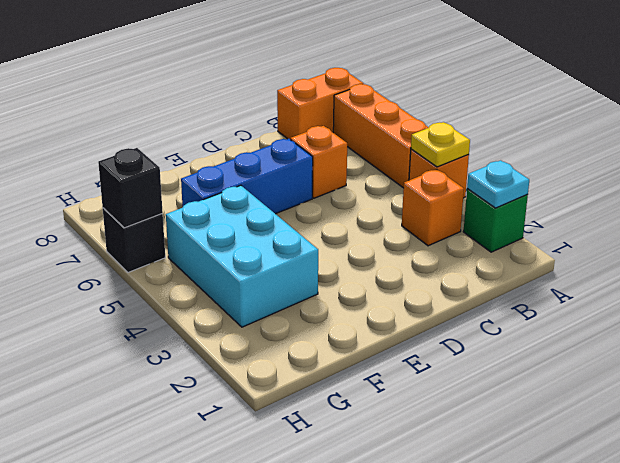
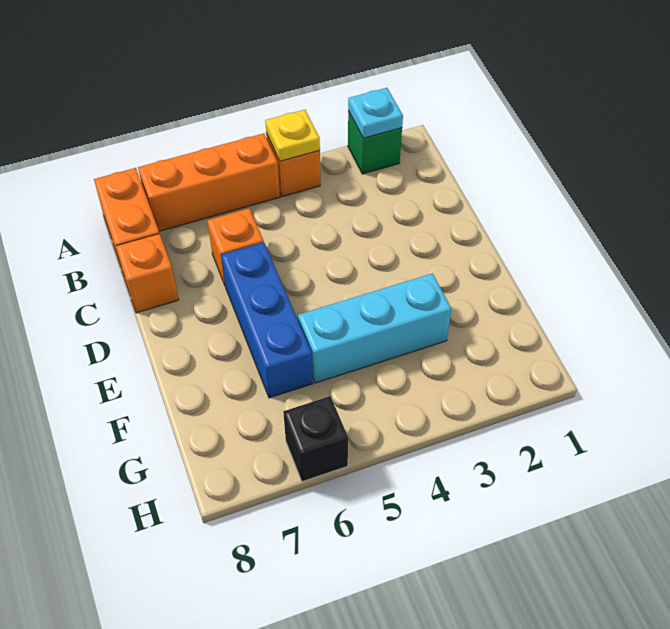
orange 1x1 brick [402,169,464,246] -> orange 1x1 brick moved to [116,234,179,313]
cyan 2x3 brick [166,185,318,327] -> cyan 1x3 brick [298,273,451,383]
black 1x1 brick [98,148,163,228] -> none

